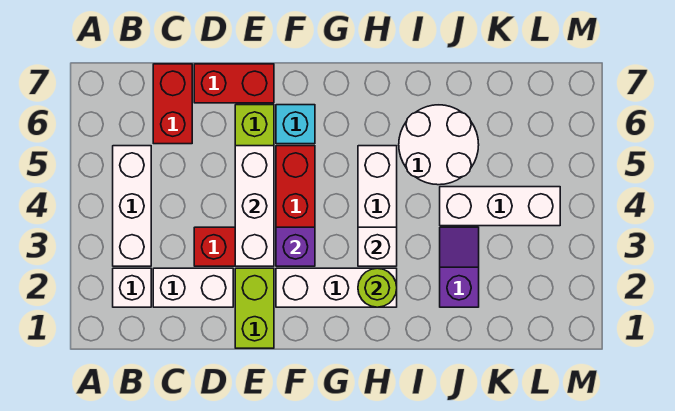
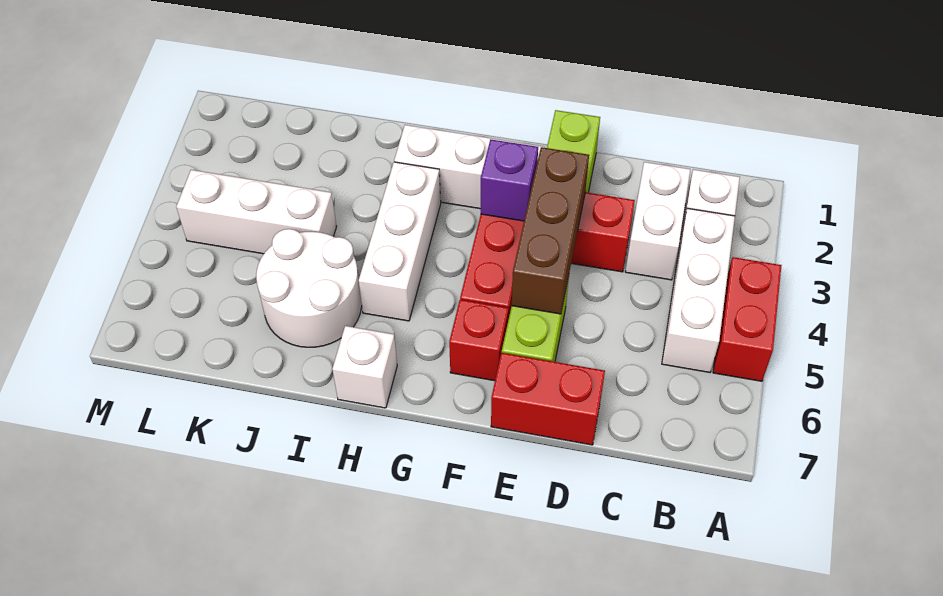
white 1x2 brick [153,268,233,307] -> white 1x2 brick turned to [625,162,690,280]
red 1x2 brick [153,64,192,144] -> red 1x2 brick moved to [713,257,782,381]
white 1x3 brick [235,146,274,266] -> brown 1x3 brick [512,147,589,314]
cyan 1x1 brick [276,105,315,144] -> red 1x1 brick [449,300,509,381]
lime 1x1 round brick [358,268,397,307] -> none
white 1x1 brick [358,227,397,266] -> white 1x1 brick moved to [332,326,397,408]
purple 1x2 slope [440,227,479,307] -> none

